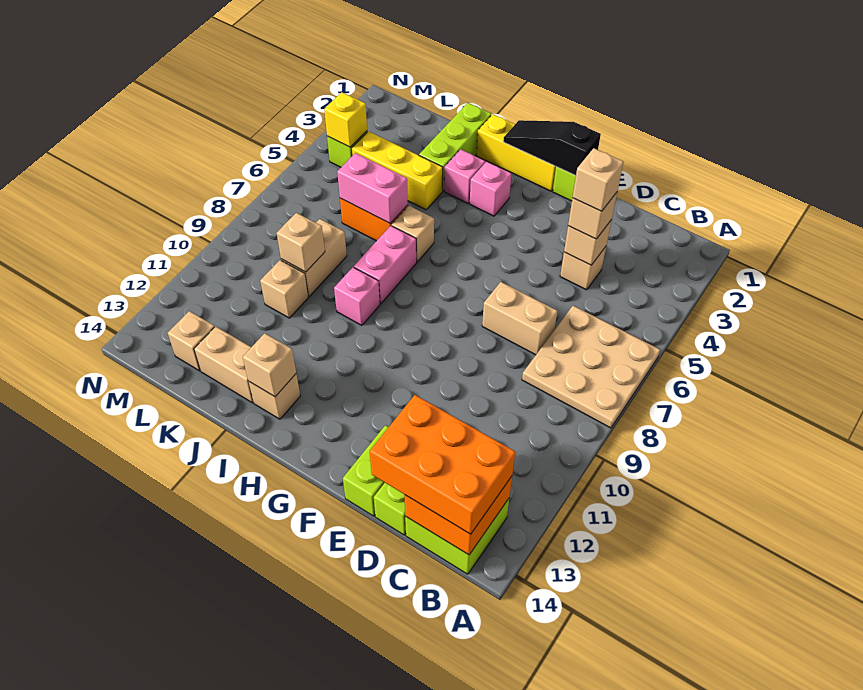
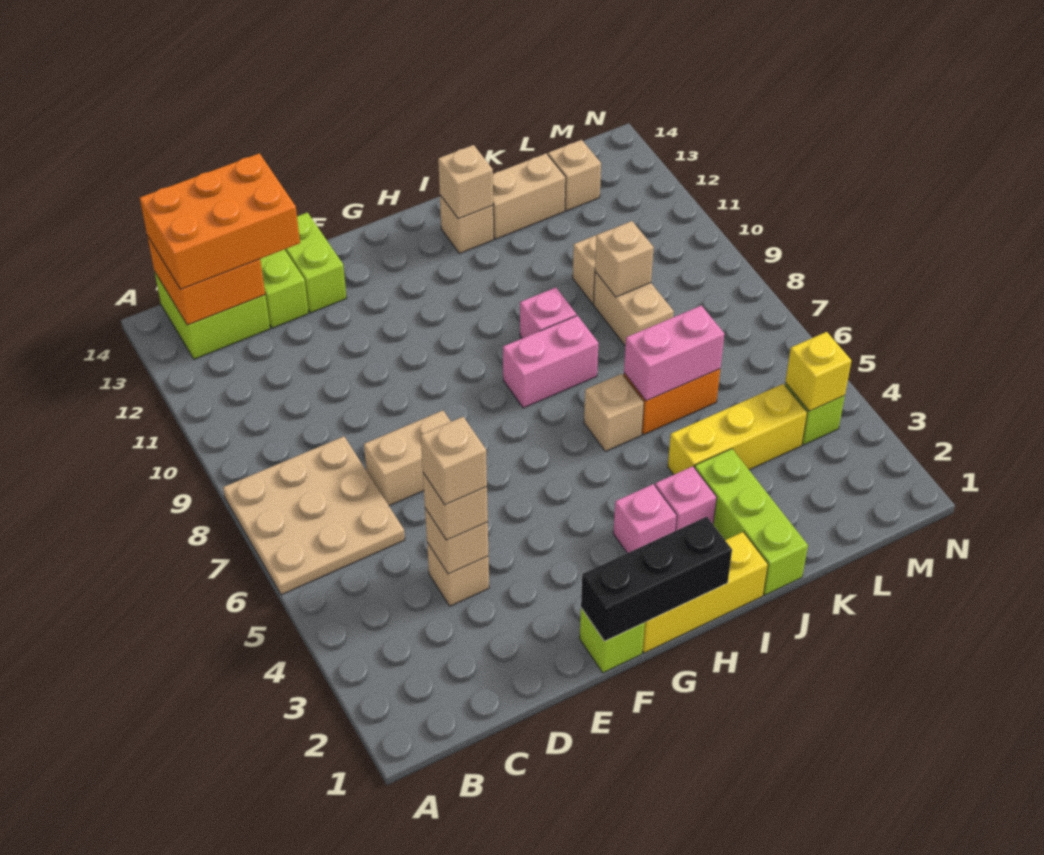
black 1x3 slope [503,120,601,176] -> black 1x3 brick [581,517,732,641]
pink 1x2 brick [354,226,417,304] -> pink 1x2 brick turned to [503,315,598,408]

